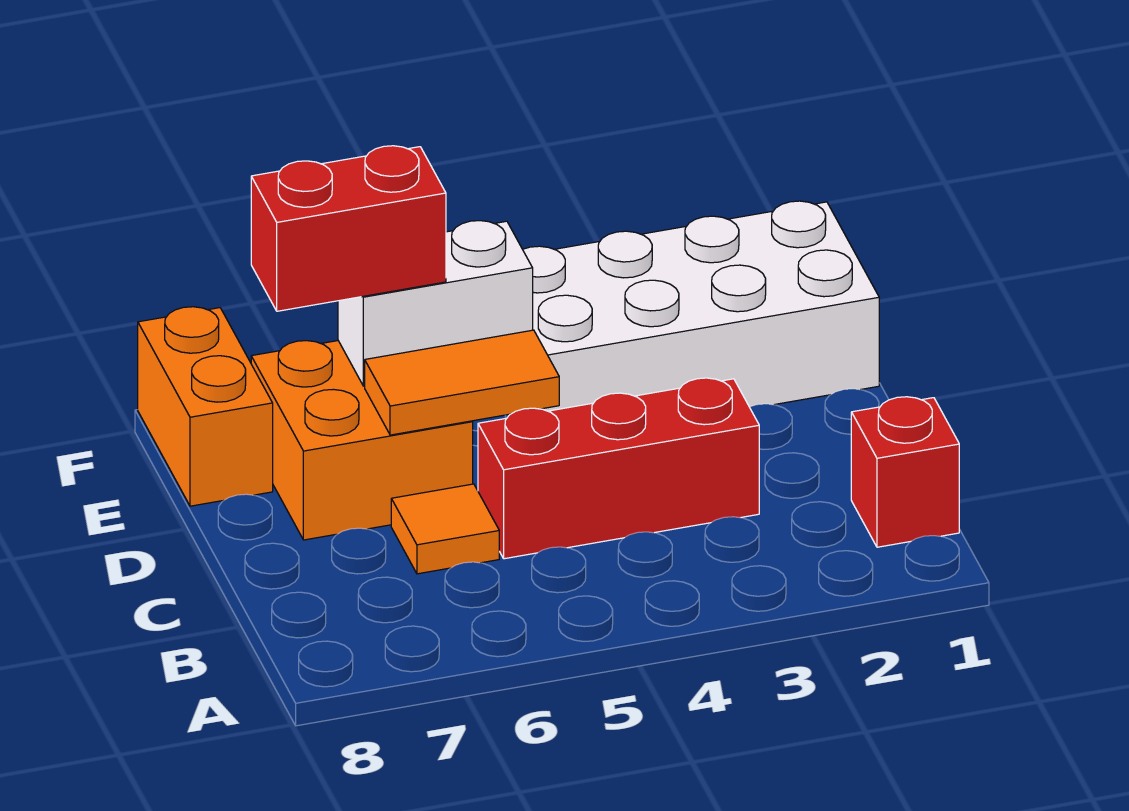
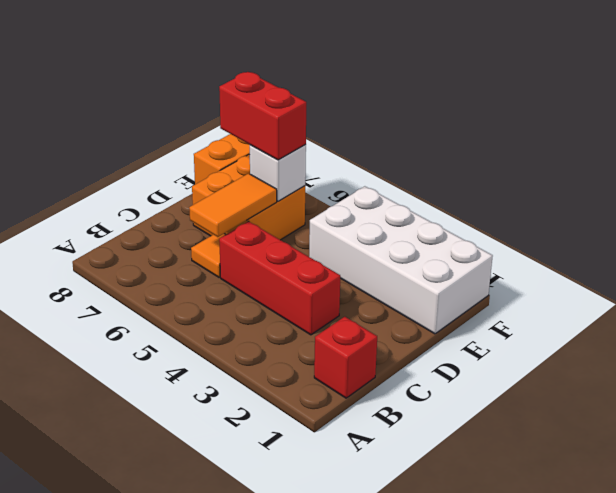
orange 1x2 tile [365,330,559,435] -> orange 1x2 tile turned to [189,173,277,237]
white 1x2 brick [338,221,533,386] -> white 1x1 brick [250,145,306,201]

